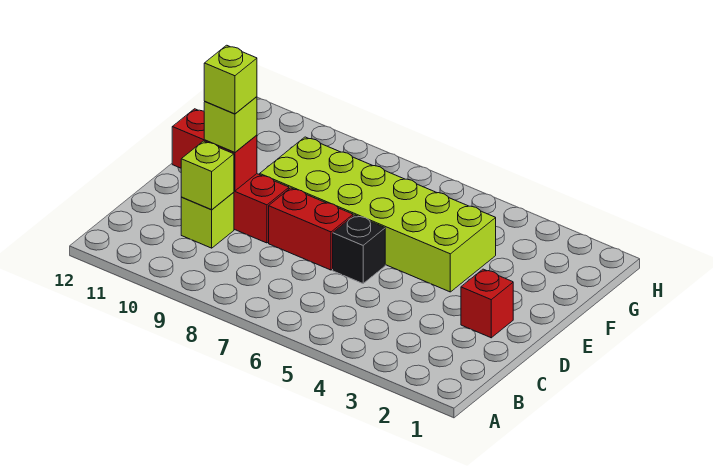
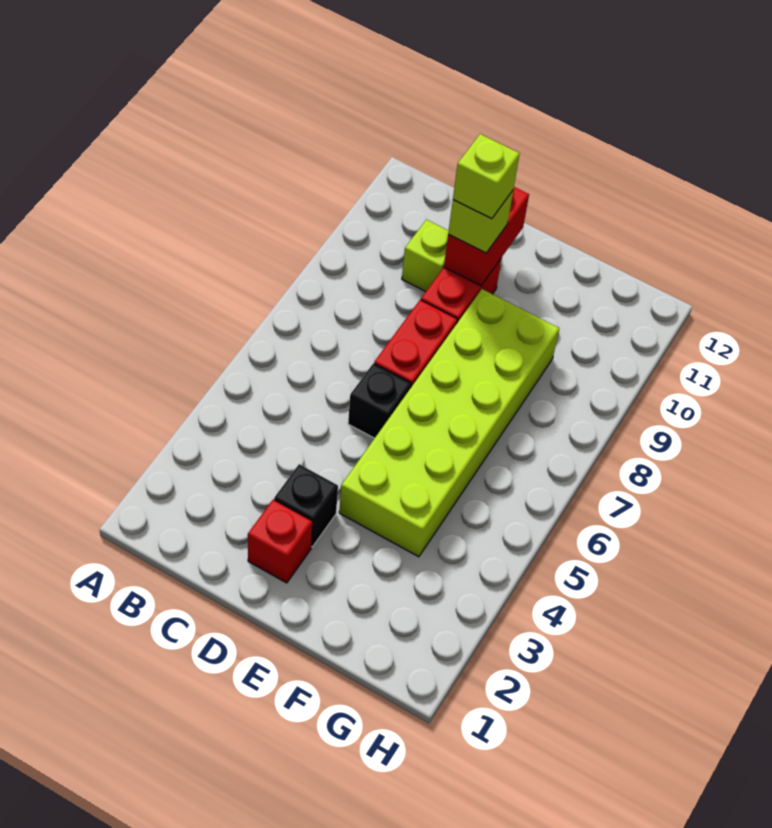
lime 1x1 brick [181,141,234,210] -> none
none -> black 1x1 brick [274,464,338,547]

